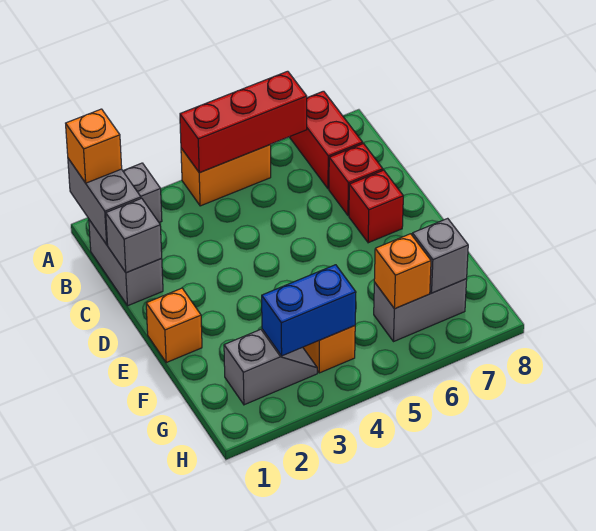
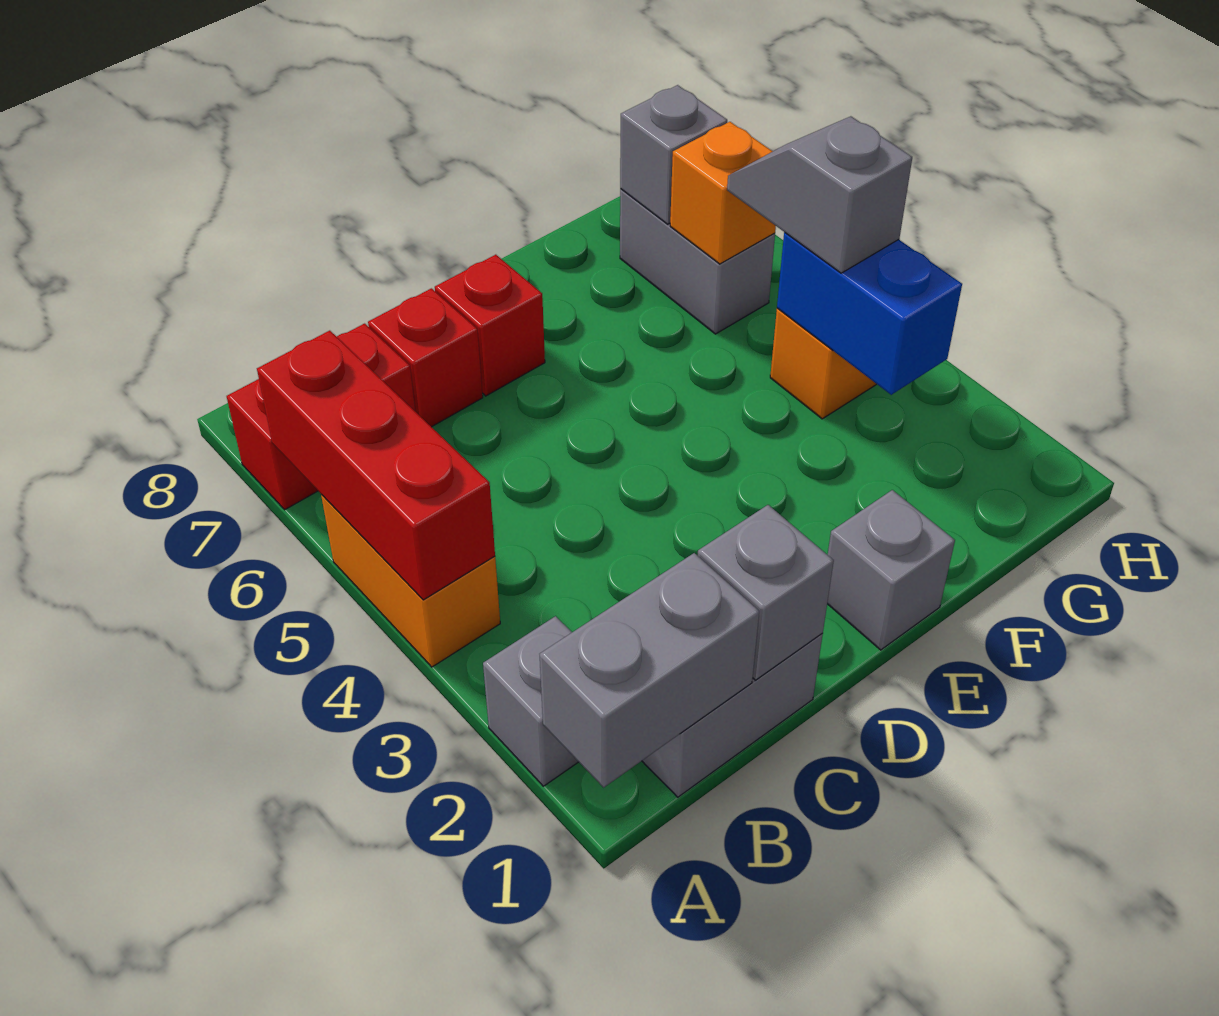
orange 1x1 brick [66,109,122,183] -> none
orange 1x1 brick [146,288,202,362] -> grey 1x1 brick [827,490,955,650]
grey 1x2 slope [224,329,317,405] -> grey 1x2 slope moved to [727,116,912,273]

